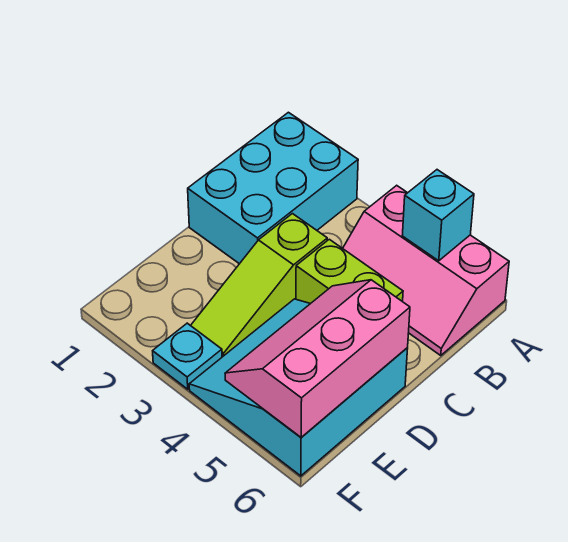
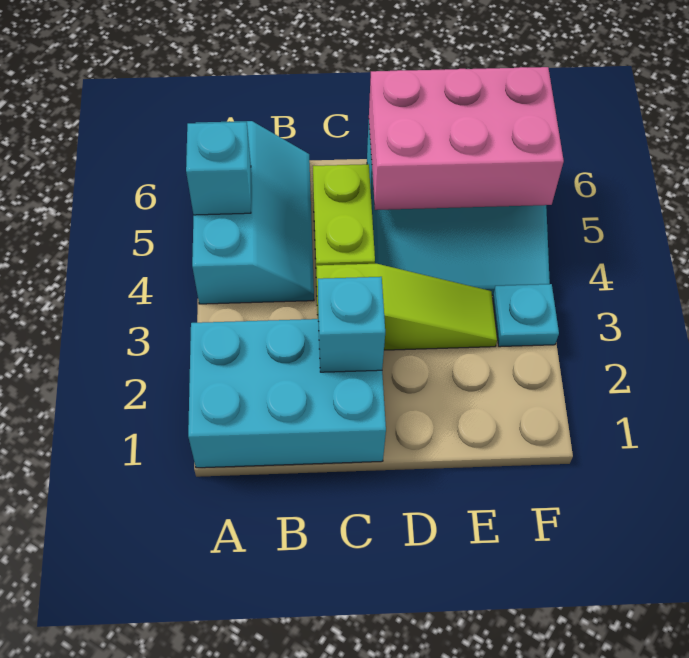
pink 2x3 slope [343,185,509,355] -> cyan 2x3 slope [192,121,314,304]
none -> cyan 1x1 brick [318,277,385,372]
pink 2x3 slope [225,280,410,437] -> pink 2x3 brick [369,67,564,210]

